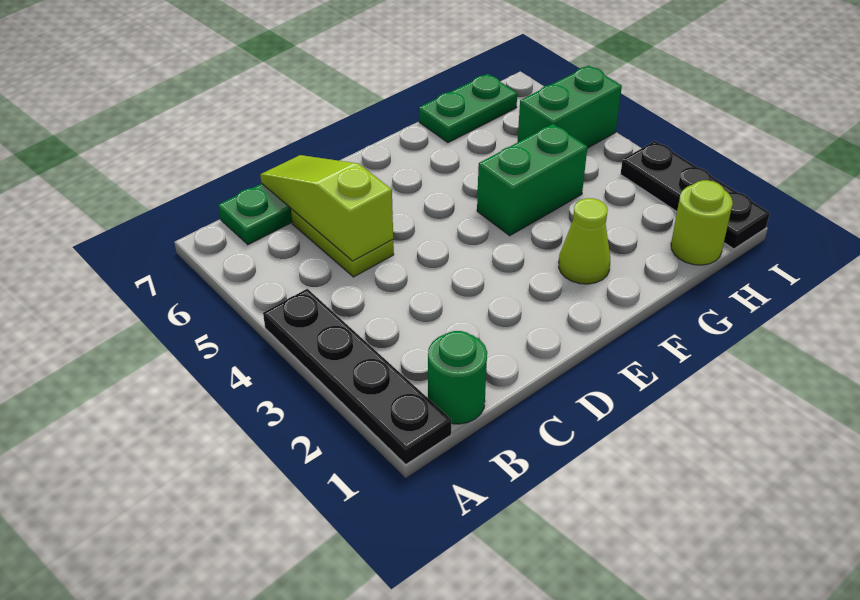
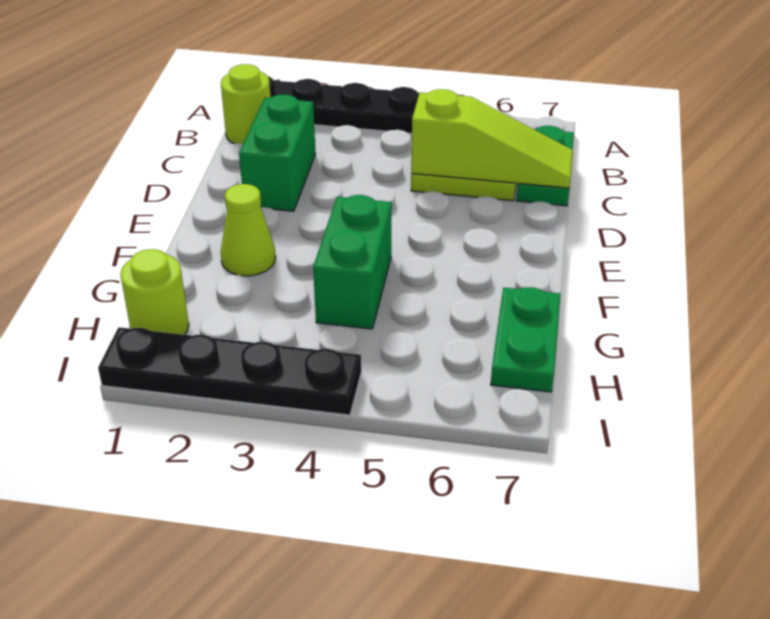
green 1x1 round brick [428,331,487,424] -> lime 1x1 round brick [221,64,271,144]
green 1x2 brick [518,66,622,148] -> green 1x2 brick moved to [239,95,316,211]
black 1x3 plate [621,141,770,249] -> black 1x4 plate [98,327,361,415]

